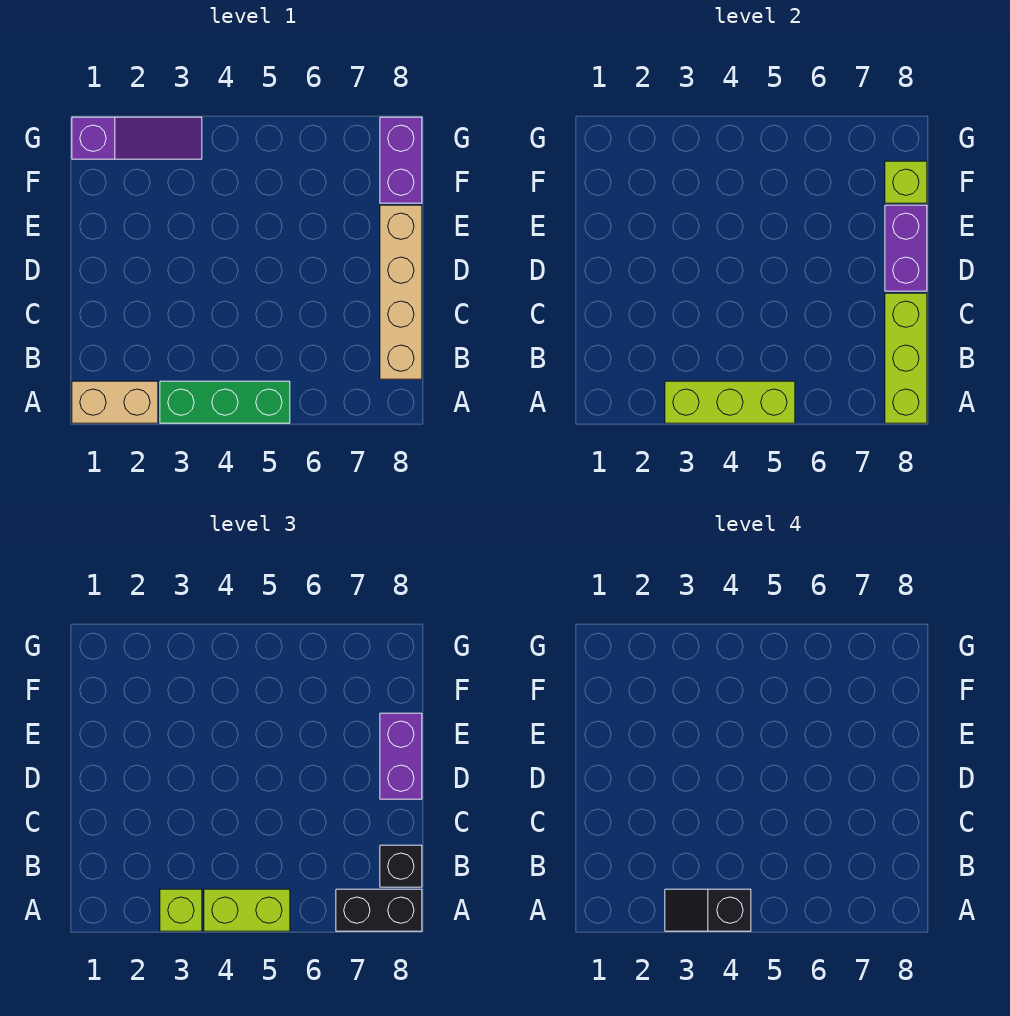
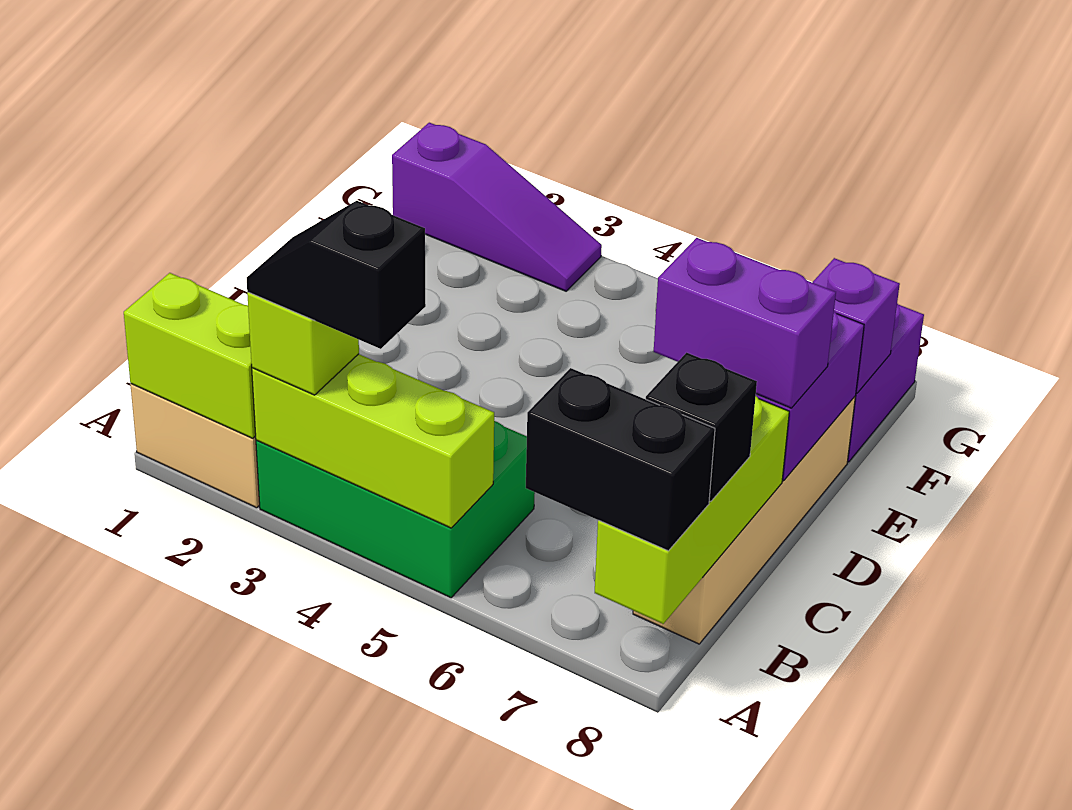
green 1x3 brick [160,381,290,423] -> green 2x3 brick [256,421,535,598]
lime 1x2 brick [204,889,290,931] -> lime 1x2 brick moved to [124,273,256,438]
purple 1x2 brick [380,713,422,799] -> purple 1x2 brick turned to [654,238,836,408]
lime 1x1 brick [885,161,927,203] -> purple 1x1 brick [812,258,900,393]

